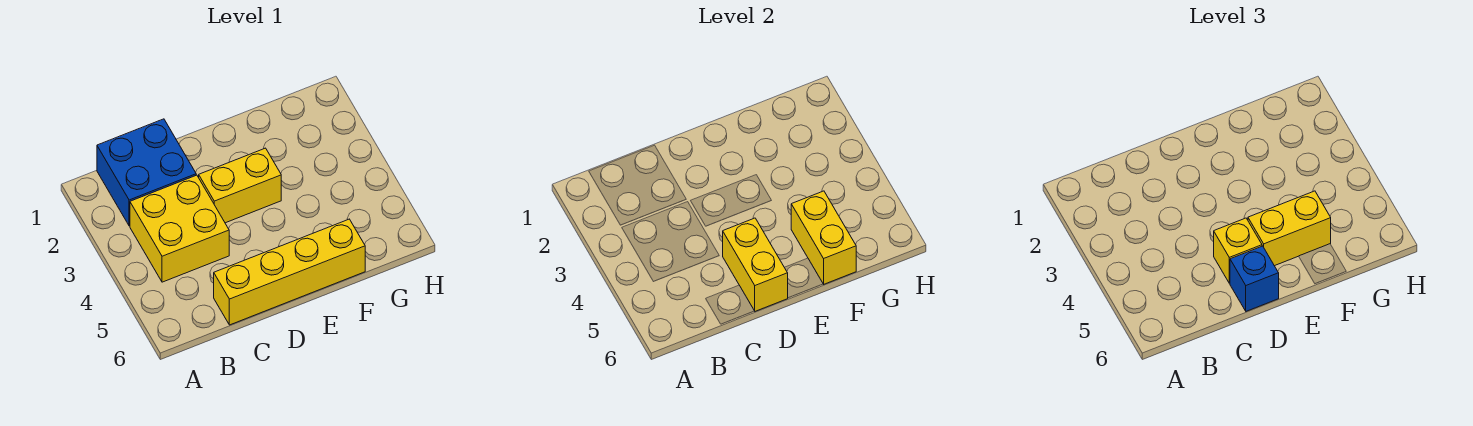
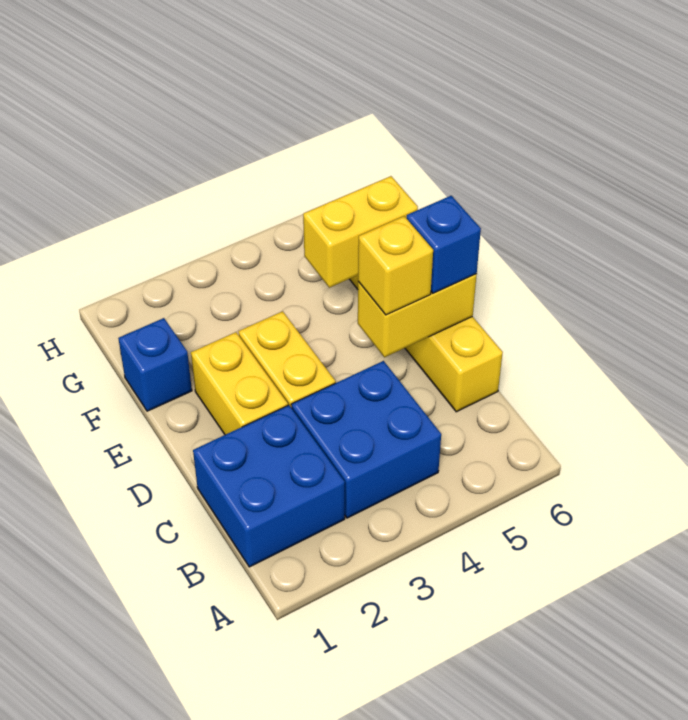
yellow 2x2 brick [130,175,229,282] -> blue 2x2 brick [291,361,441,518]
yellow 1x2 brick [1248,191,1331,266] -> yellow 1x2 brick moved to [191,332,288,435]
none -> blue 1x1 brick [118,318,192,411]

